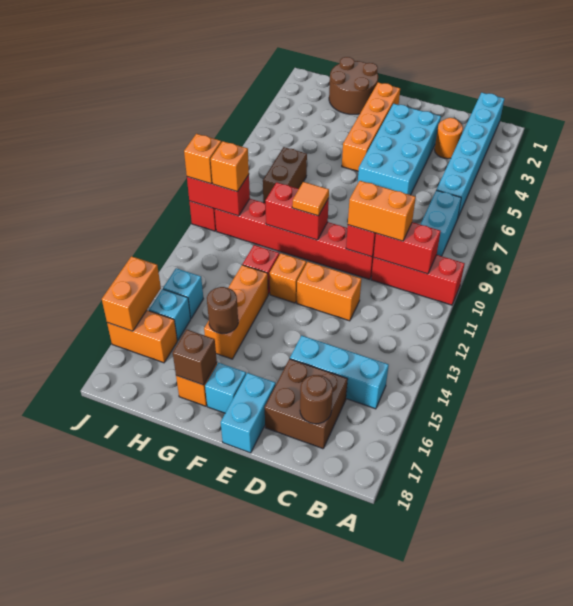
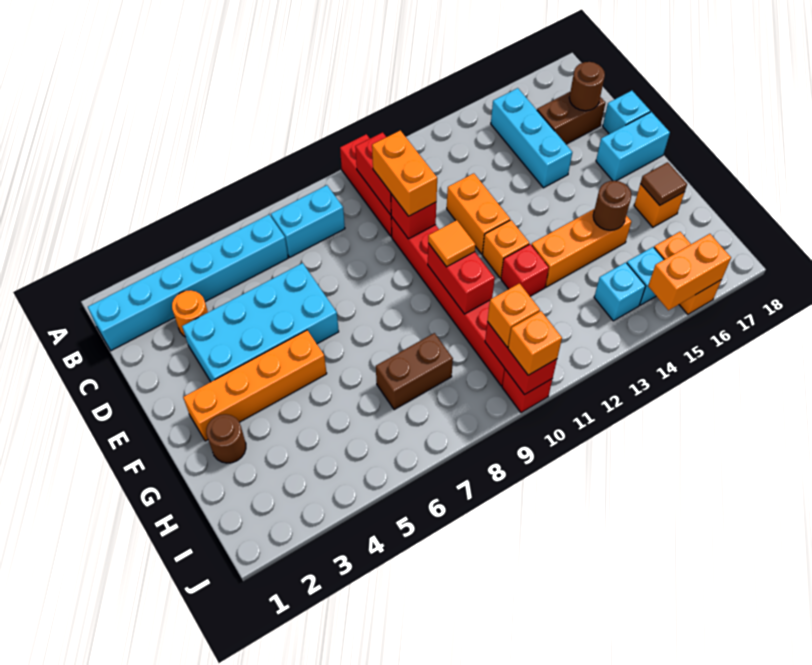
brown 2x2 brick [265,359,348,449] -> brown 1x2 brick [537,92,606,144]
cyan 1x1 brick [205,363,246,413] -> cyan 1x1 brick moved to [603,91,650,134]
brown 2x2 round brick [329,57,378,114] -> brown 1x1 round brick [206,414,246,463]
brown 1x1 brick [173,330,217,385] -> brown 1x1 tile [640,162,687,205]

